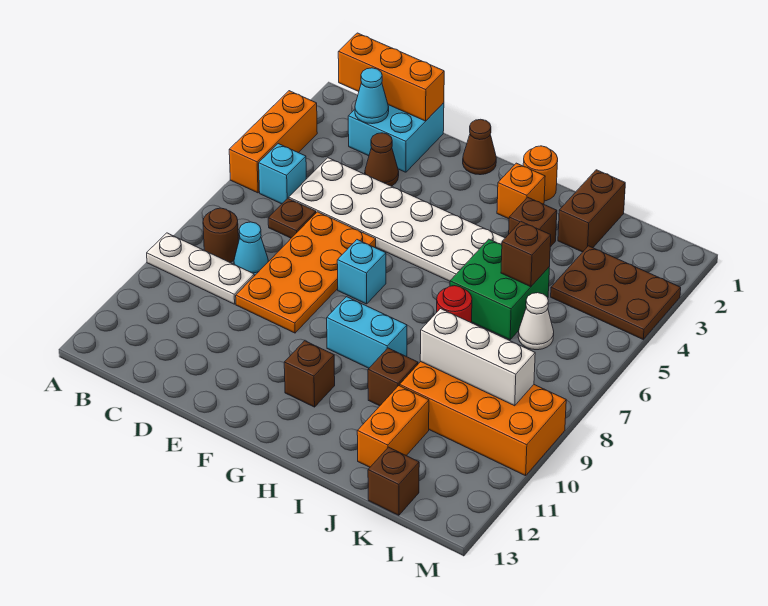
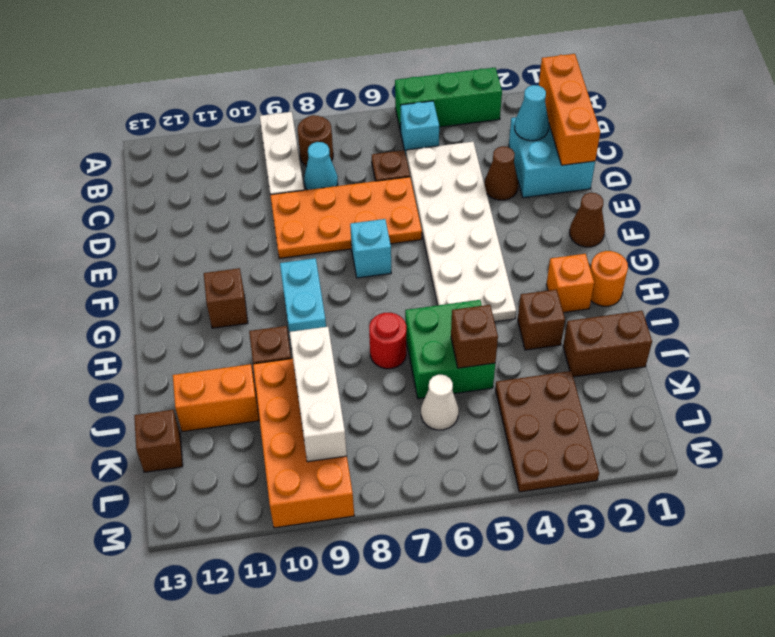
orange 1x3 brick [229,91,317,193] -> green 1x3 brick [395,68,502,132]

